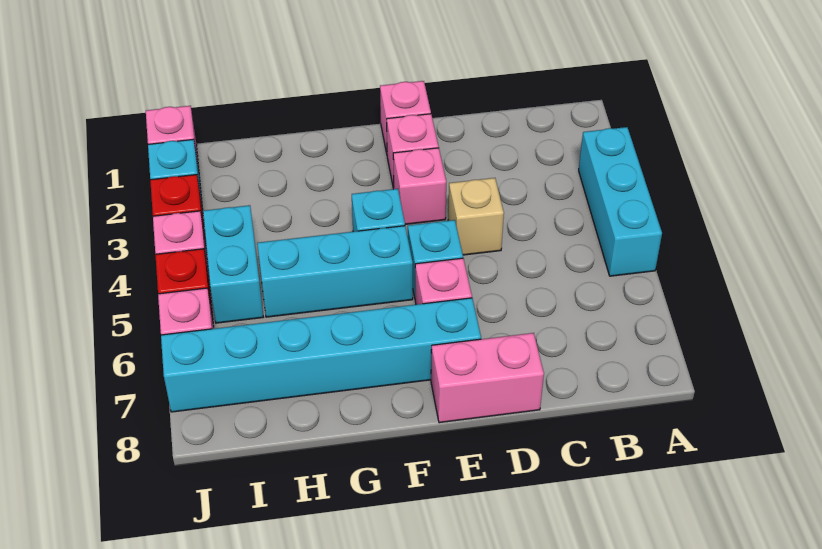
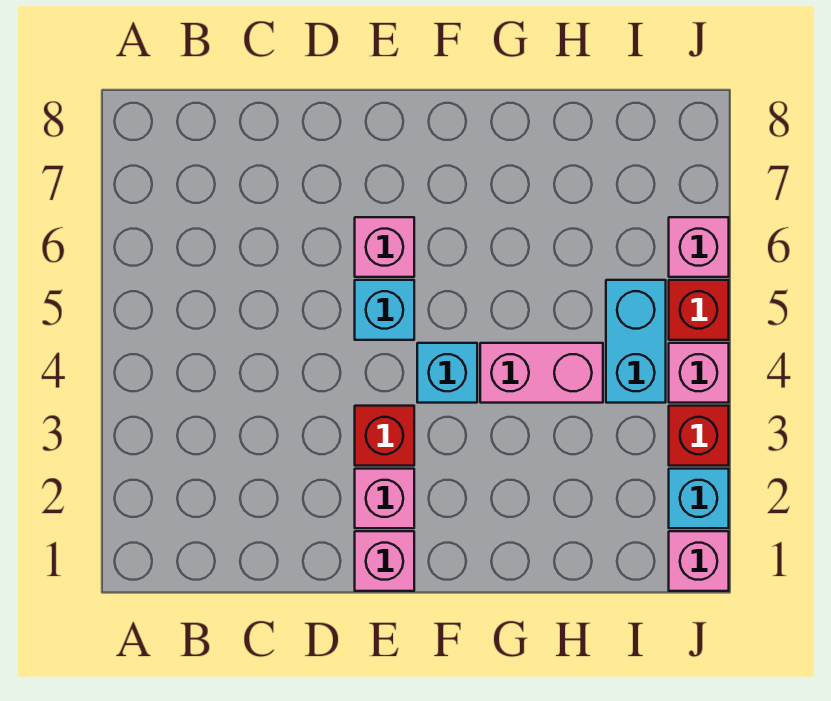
cyan 1x3 brick [579,127,662,276] -> none
tan 1x1 brick [448,178,504,255] -> none
pink 1x2 brick [431,333,544,423] -> pink 1x2 brick moved to [480,343,603,403]
pink 1x1 brick [393,148,446,224] -> red 1x1 brick [355,406,414,466]
cyan 1x6 brick [161,298,481,412] -> none
cyan 1x3 brick [257,226,413,317] -> none

